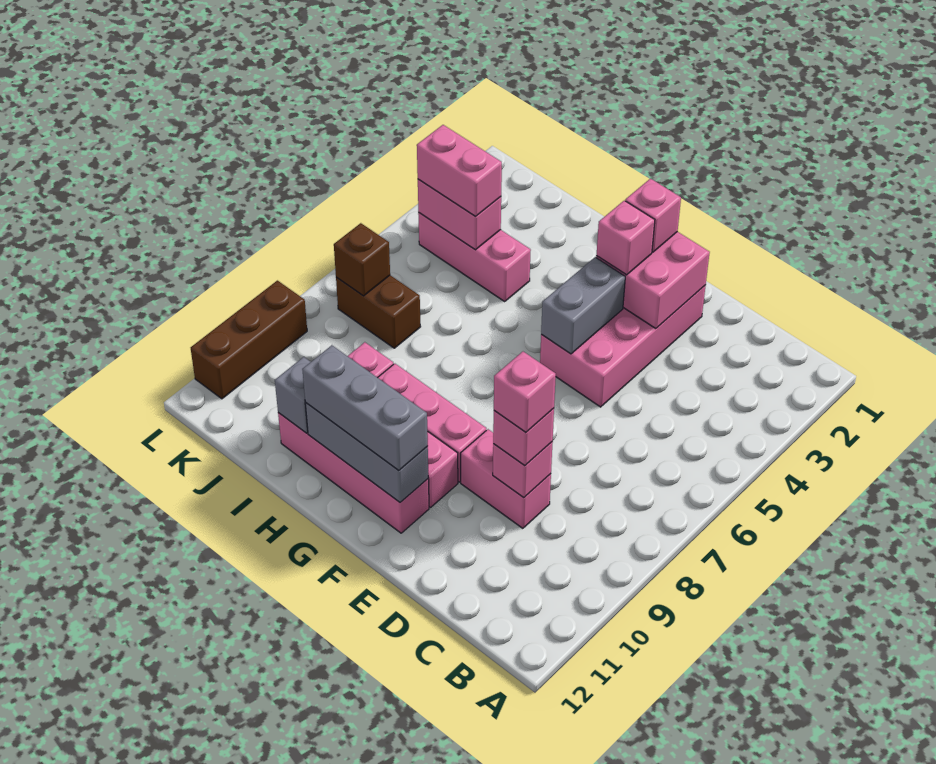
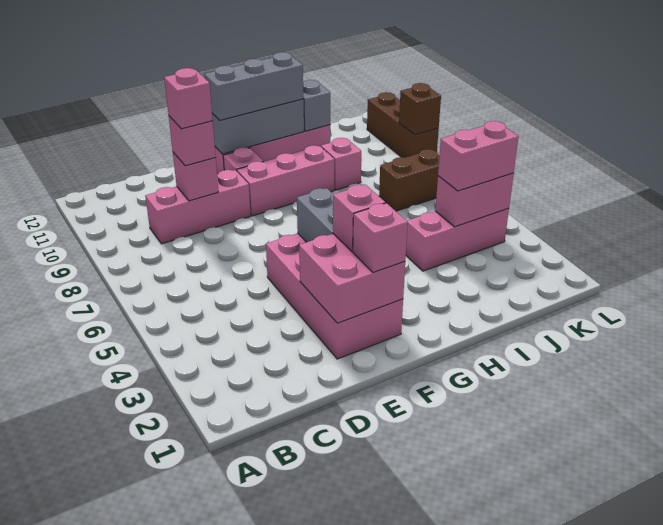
pink 1x2 brick [461,429,551,528] -> pink 1x3 brick [145,170,251,244]
brown 1x1 brick [334,223,390,296] -> brown 1x1 brick moved to [399,83,441,135]

